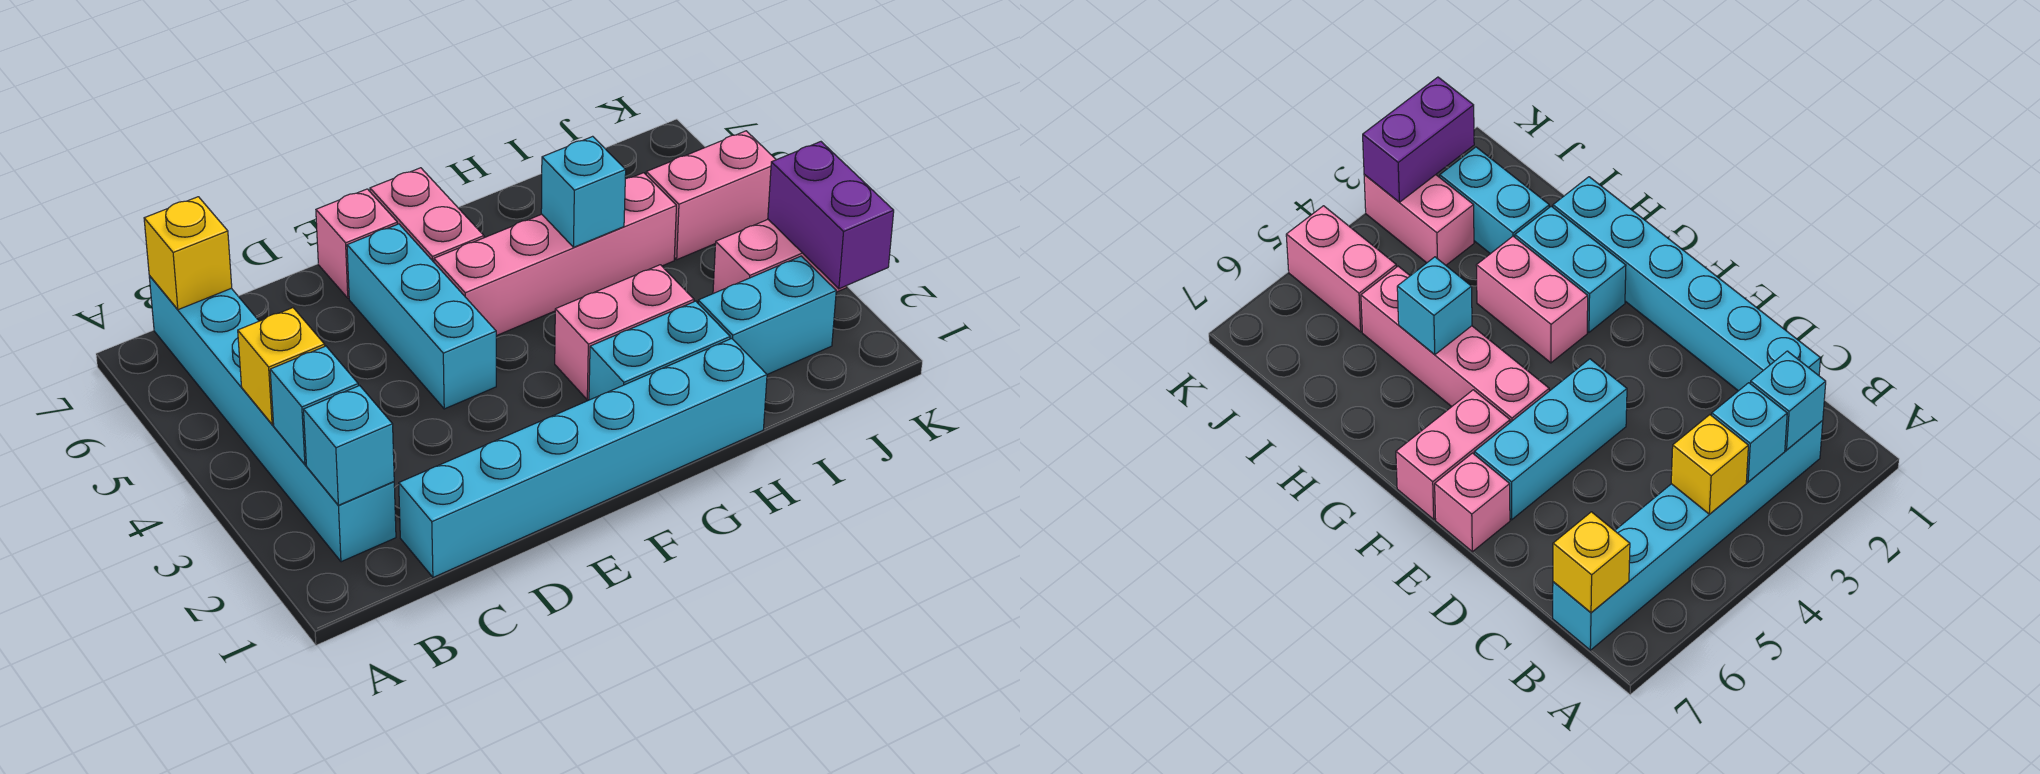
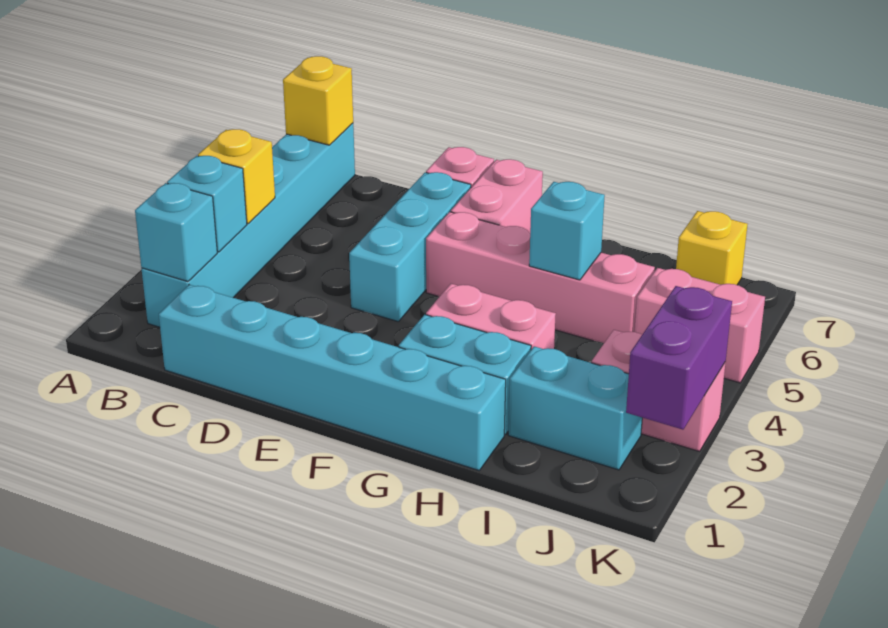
none -> yellow 1x1 brick [676,211,748,285]

